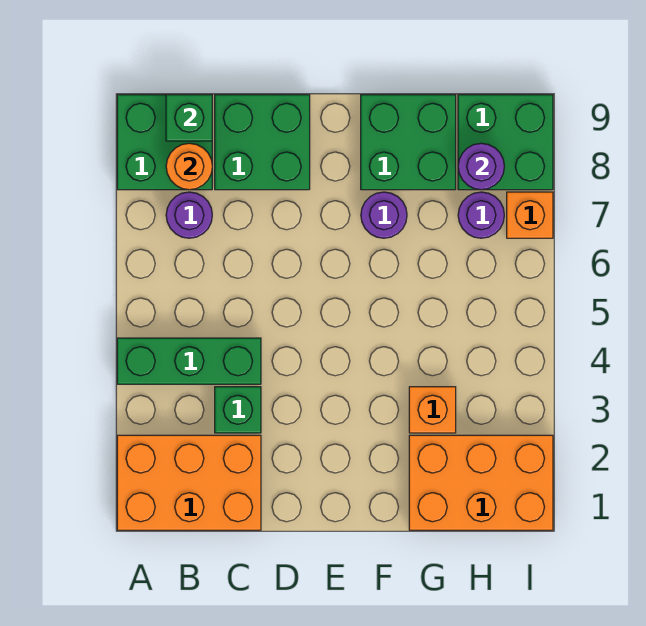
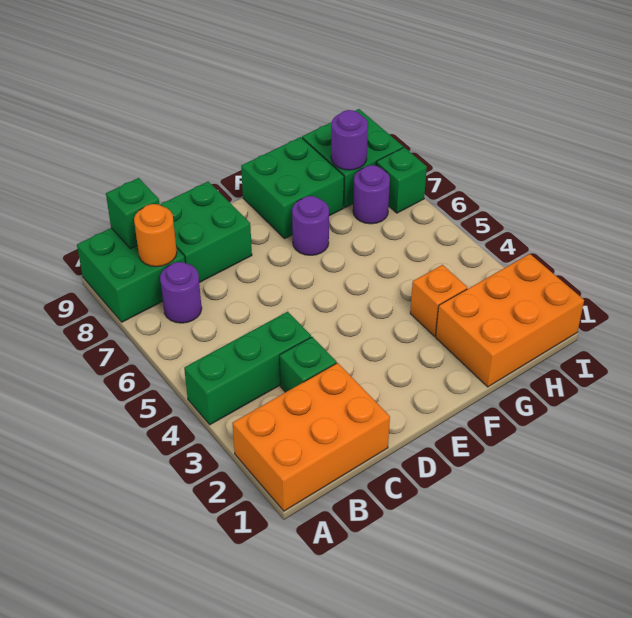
orange 1x1 brick [507,192,553,238] -> green 1x1 brick [376,147,427,213]

